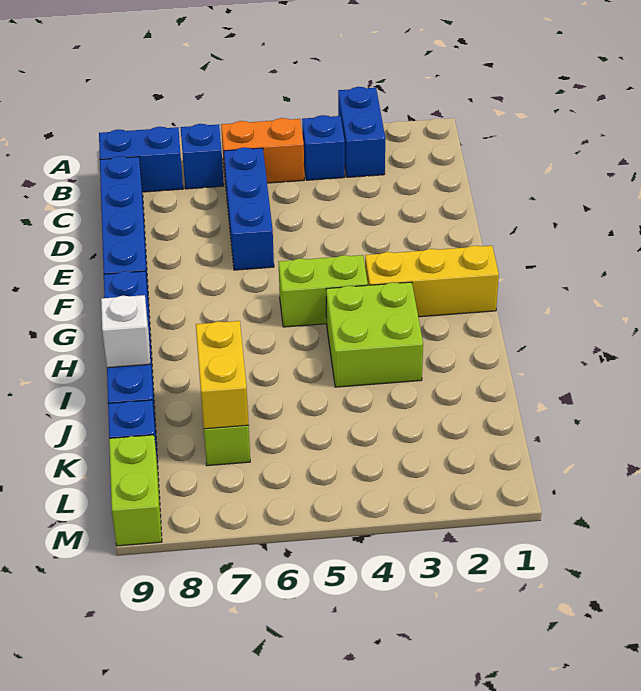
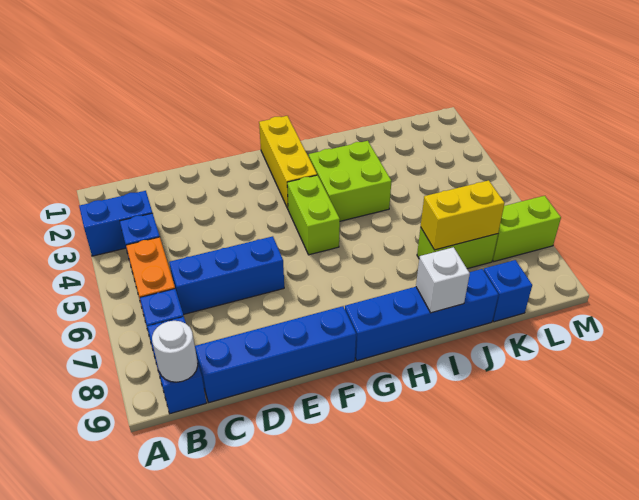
none -> white 1x1 round brick [152,321,198,382]
lime 1x2 brick [109,435,162,546] -> lime 1x2 brick moved to [493,196,561,261]

